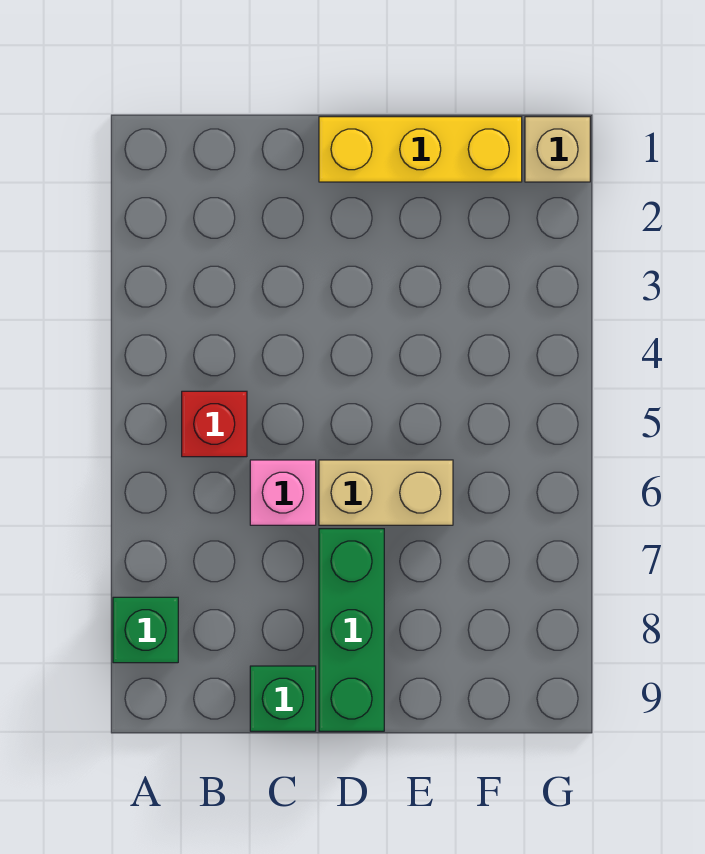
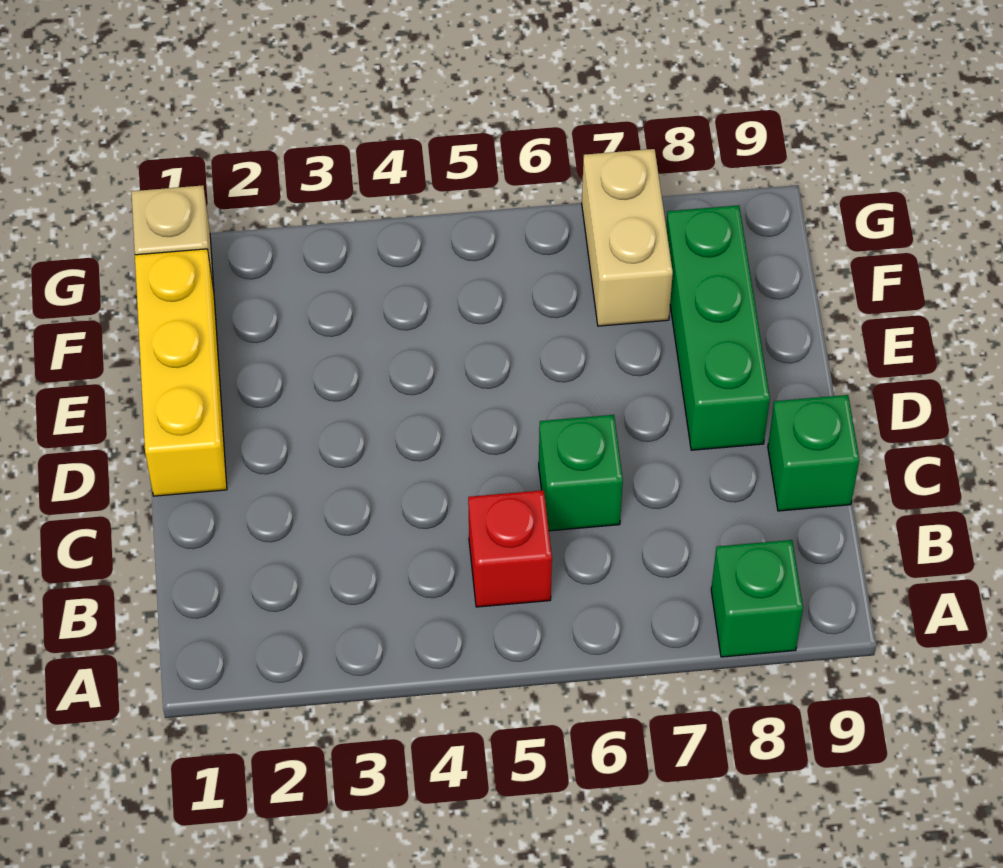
pink 1x1 brick [250,460,316,525] -> green 1x1 brick [539,415,623,531]
tan 1x2 brick [319,460,453,525] -> tan 1x2 brick moved to [582,149,673,326]
green 1x3 brick [319,529,384,731] -> green 1x3 brick turned to [666,205,770,450]

